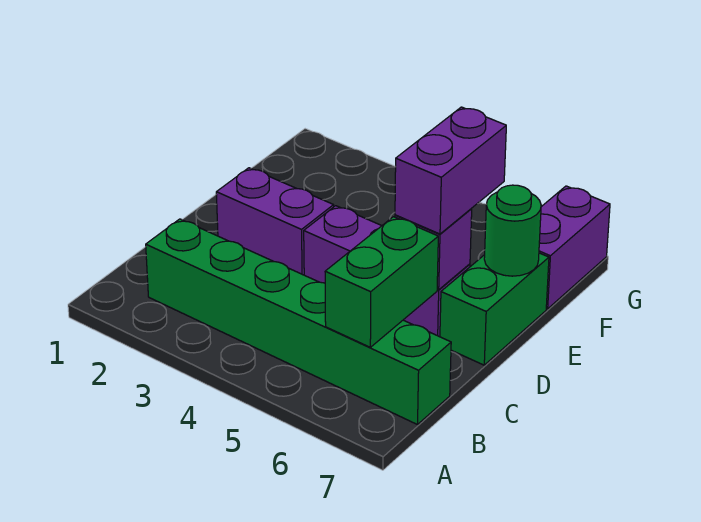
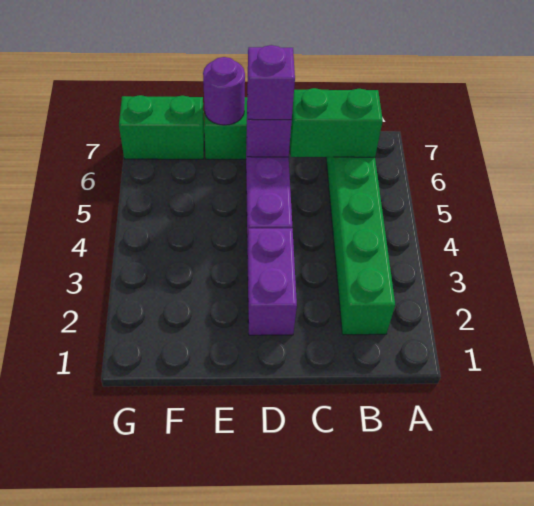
purple 1x2 brick [395,107,506,234] -> purple 1x1 brick [247,45,295,120]
green 1x1 round brick [484,185,541,276] -> purple 1x1 round brick [203,57,245,125]
purple 1x2 brick [539,186,610,309] -> green 1x2 brick [119,95,204,159]

